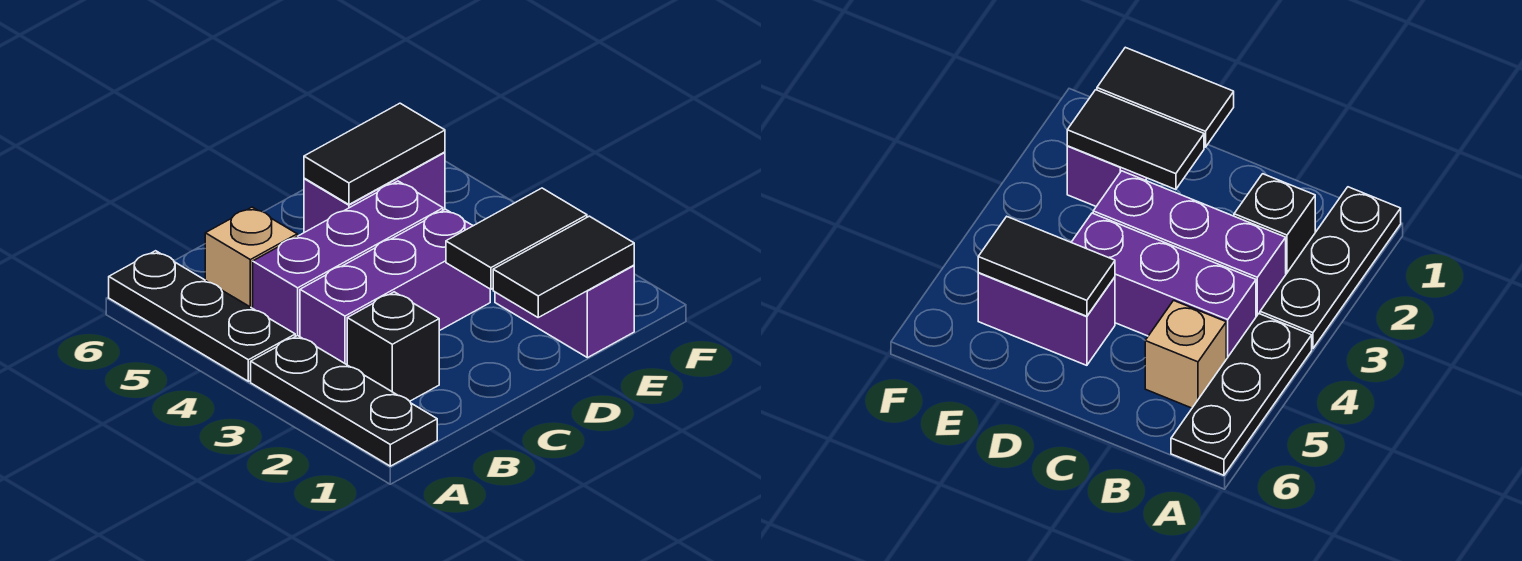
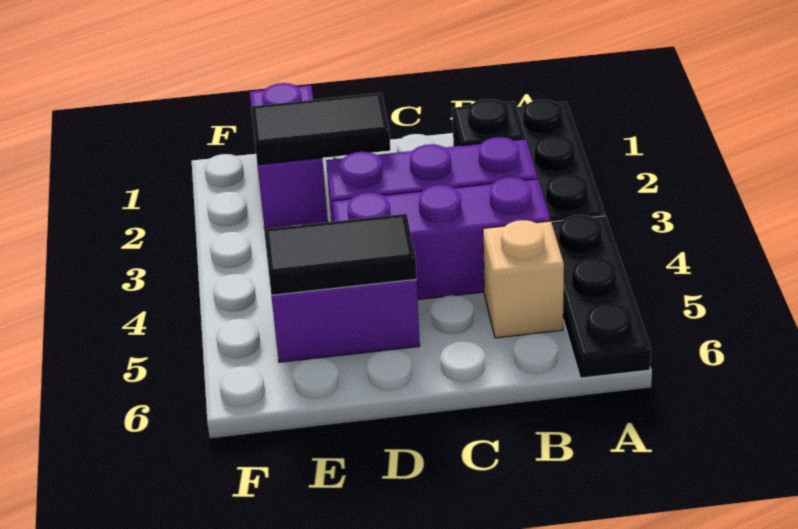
black 1x2 tile [493,216,634,317] -> none

